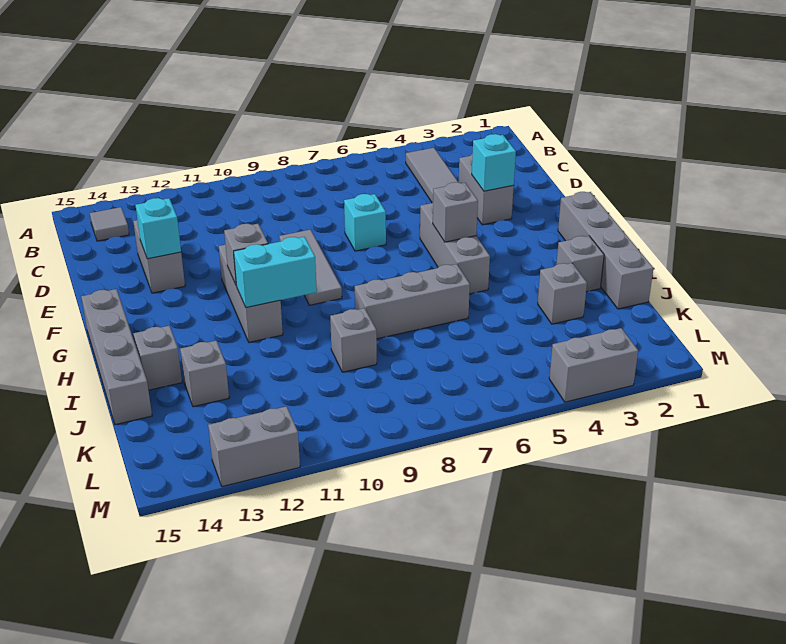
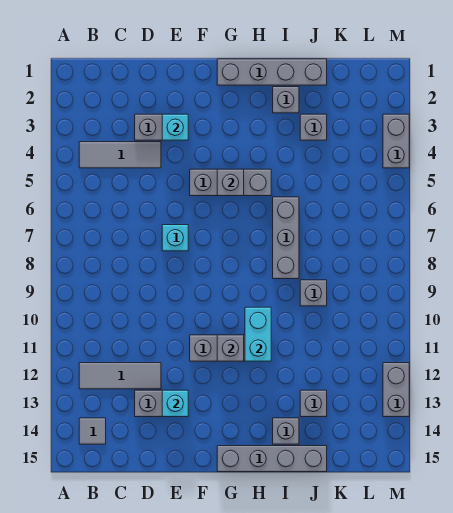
grey 1x3 tile [279,230,342,305] -> grey 1x3 tile moved to [79,363,161,389]

